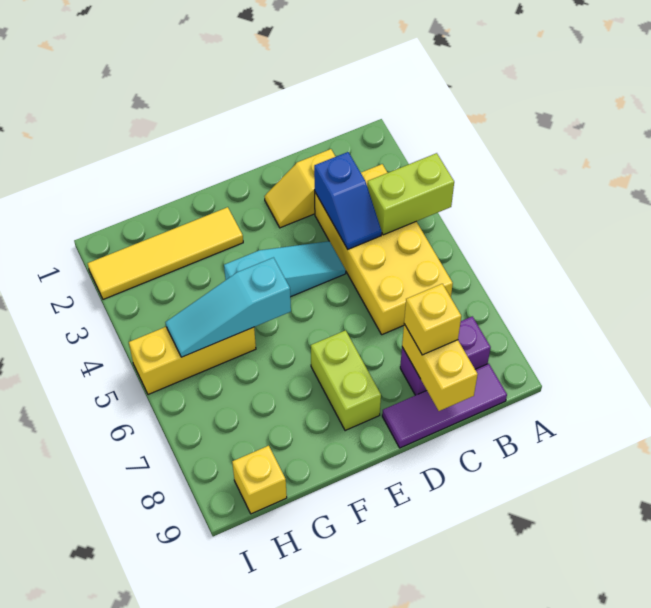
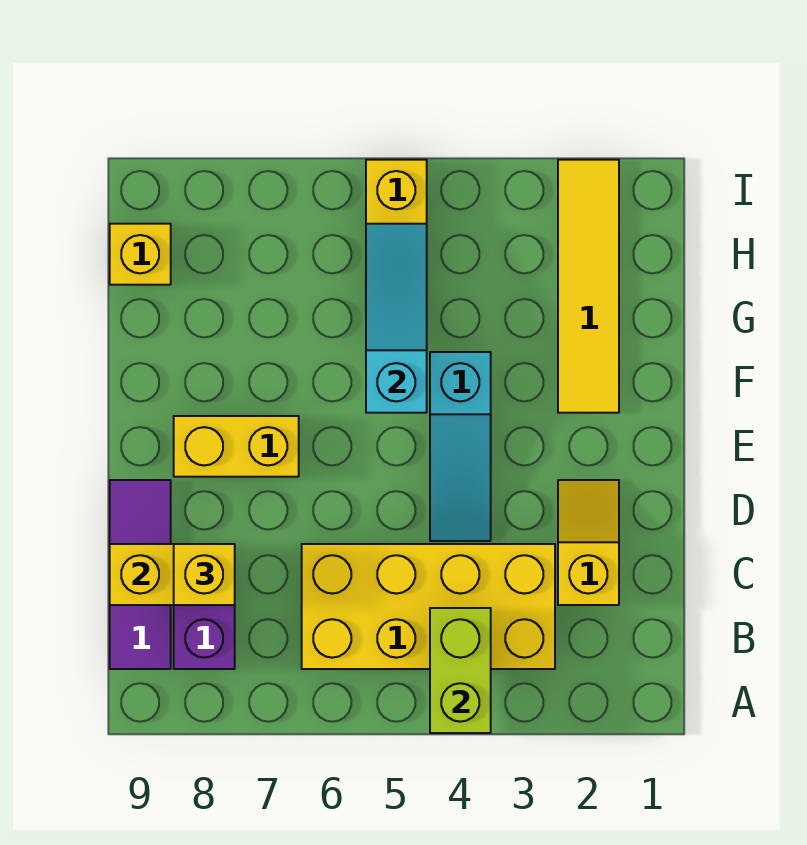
blue 1x2 slope [314,152,382,249] -> none
lime 1x2 brick [311,330,381,431] -> yellow 1x2 brick [174,416,299,477]

